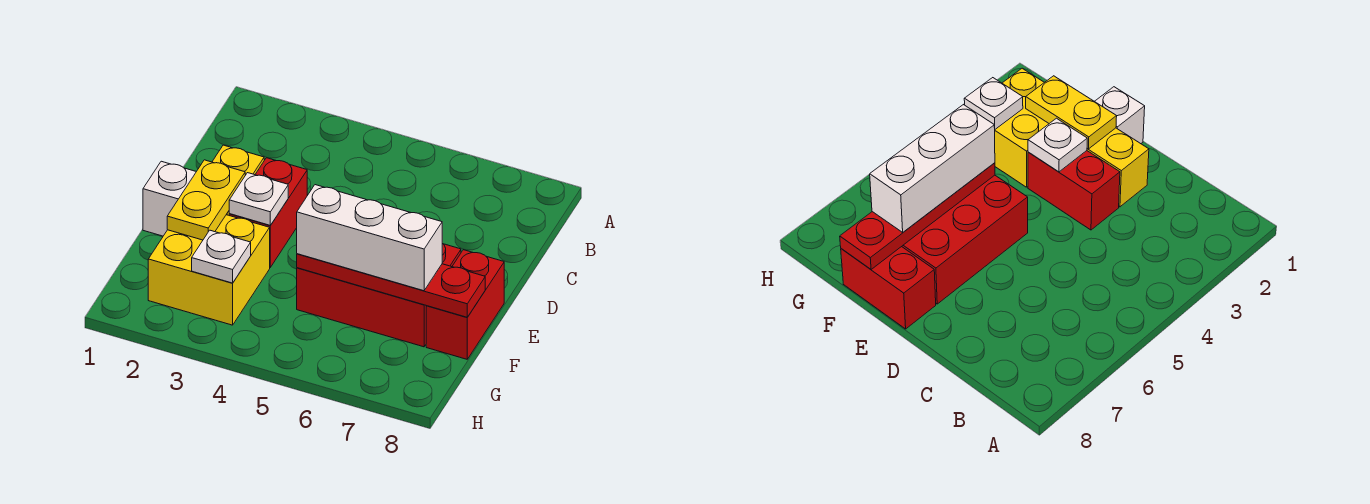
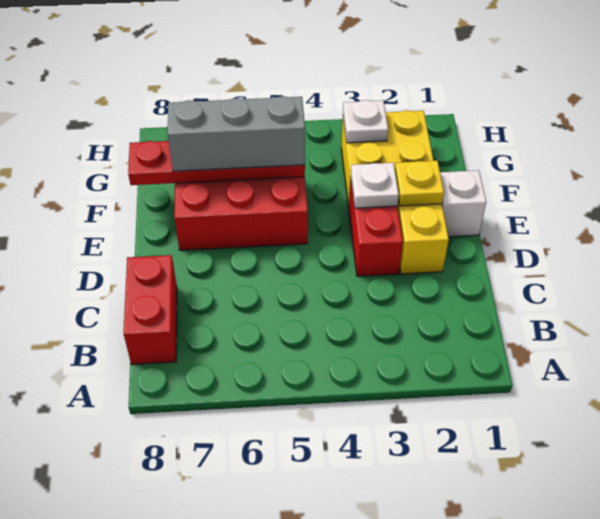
yellow 1x2 plate [167,160,245,240] -> yellow 1x1 plate [395,161,444,206]
red 1x2 brick [426,250,504,359] -> red 1x2 brick moved to [124,255,177,364]
white 1x3 brick [297,185,442,291] -> grey 1x3 brick [168,96,305,171]

